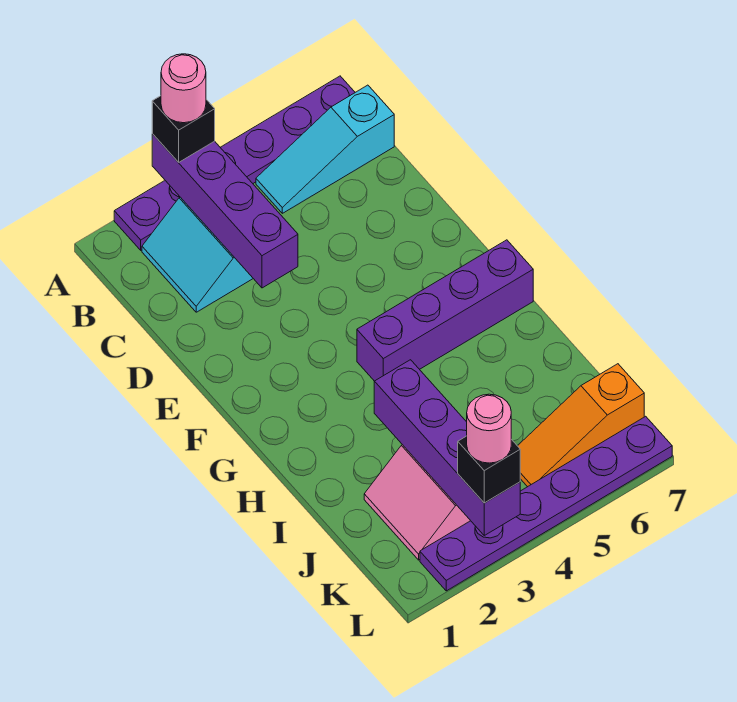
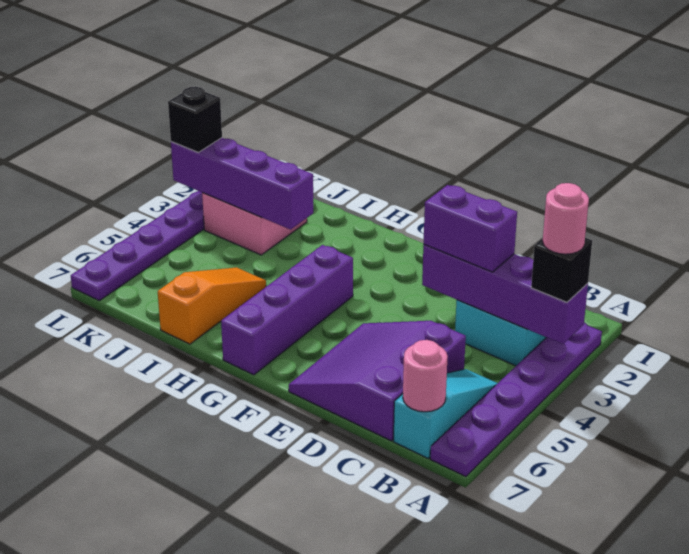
none -> purple 1x2 brick [423,185,517,272]
none -> purple 3x3 slope [289,321,466,441]
orange 1x3 slope [518,364,644,487] -> orange 1x3 slope moved to [158,267,266,344]
pink 1x1 round brick [467,394,511,463] -> pink 1x1 round brick moved to [403,340,448,412]

